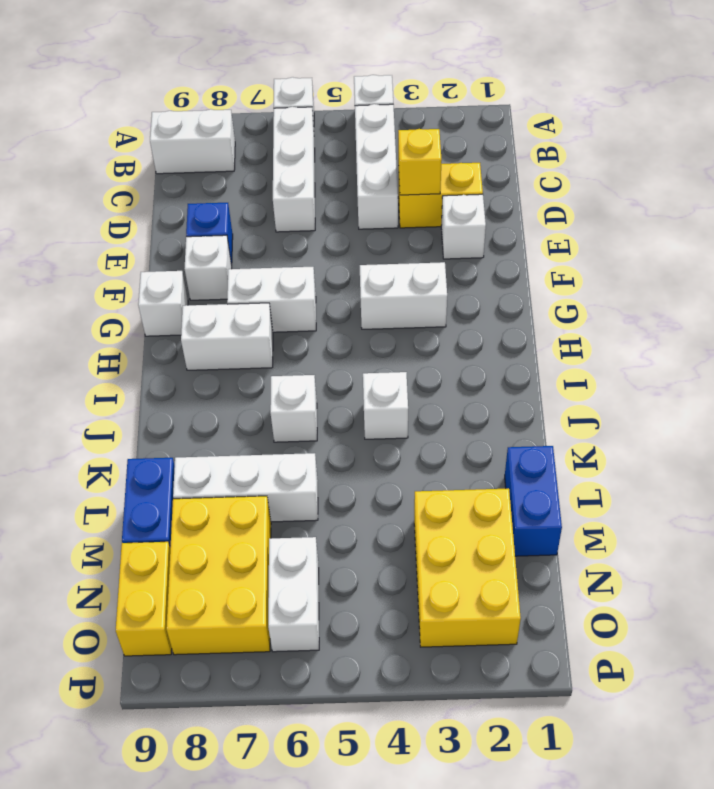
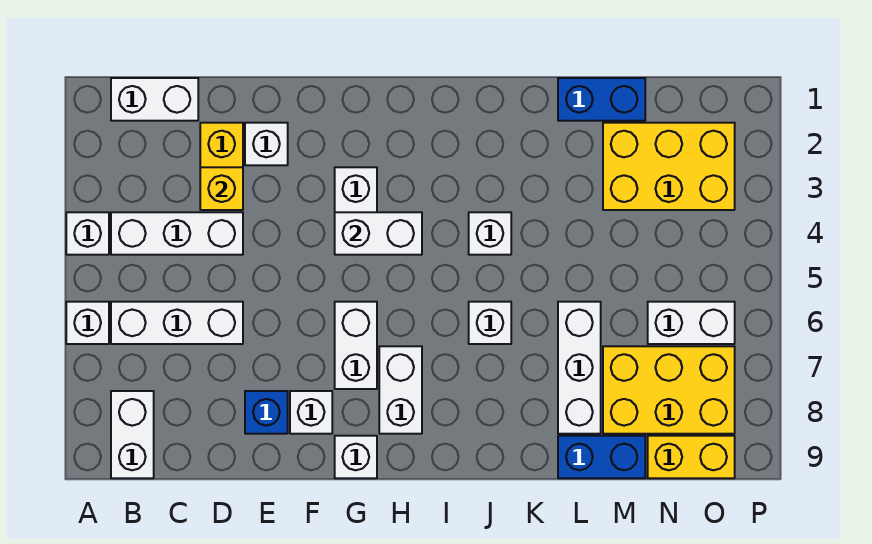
none -> white 1x2 brick [111,78,198,121]
none -> white 1x2 brick [335,212,422,255]

